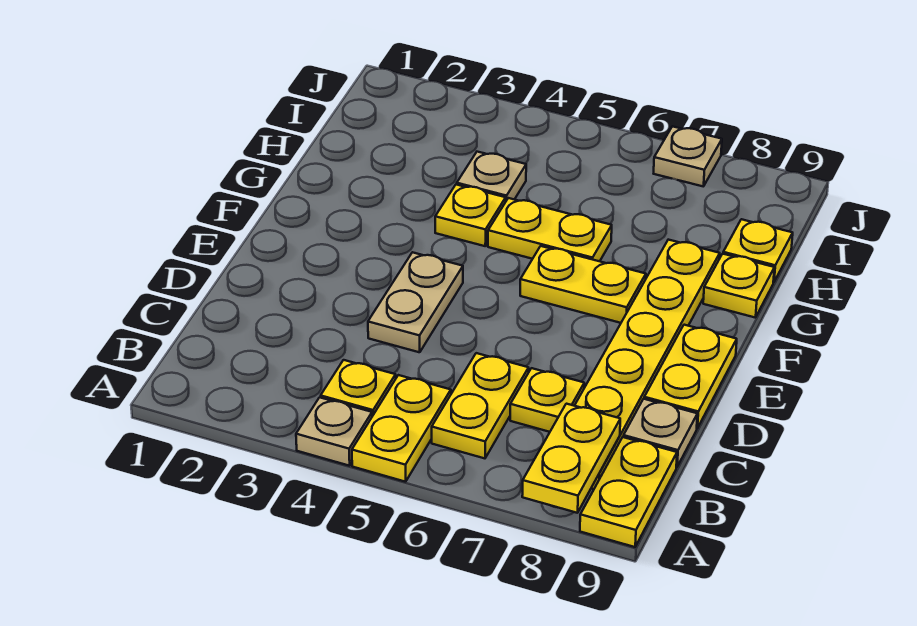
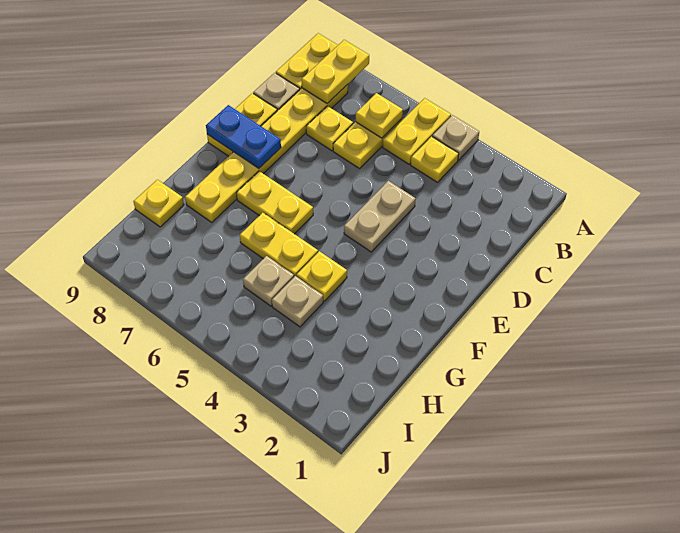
none -> blue 1x2 plate [206,105,281,168]
yellow 1x1 plate [703,254,774,318] -> yellow 1x1 plate moved to [356,93,403,138]
tan 1x1 plate [654,126,722,186] -> tan 1x1 plate moved to [243,256,294,306]

